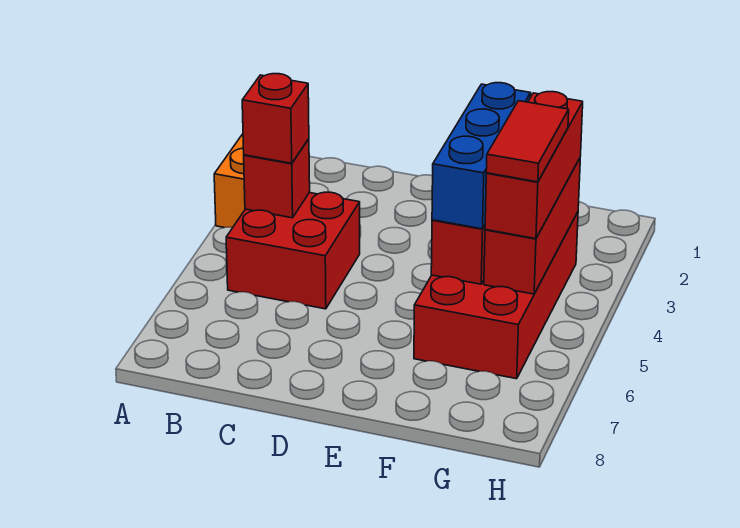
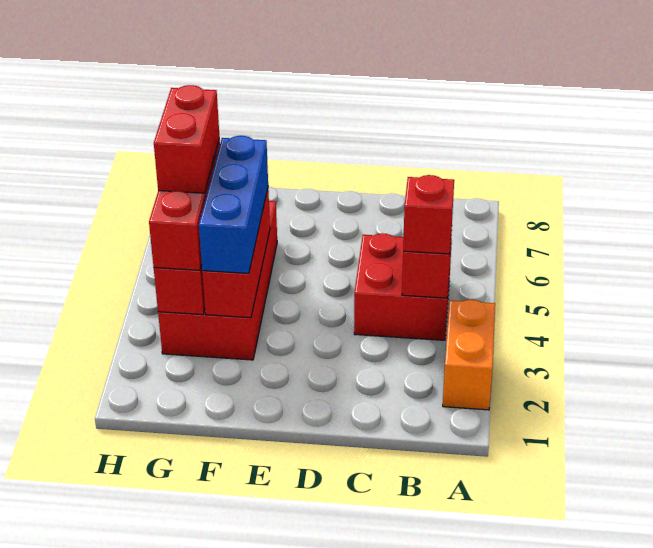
red 1x2 tile [486,101,569,182] -> red 1x2 brick [154,85,220,193]

